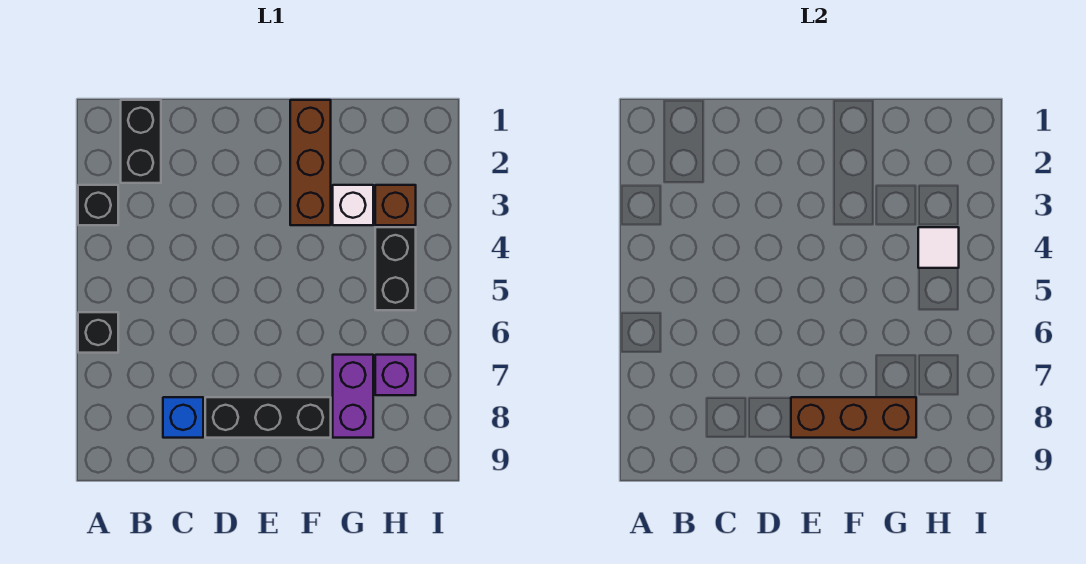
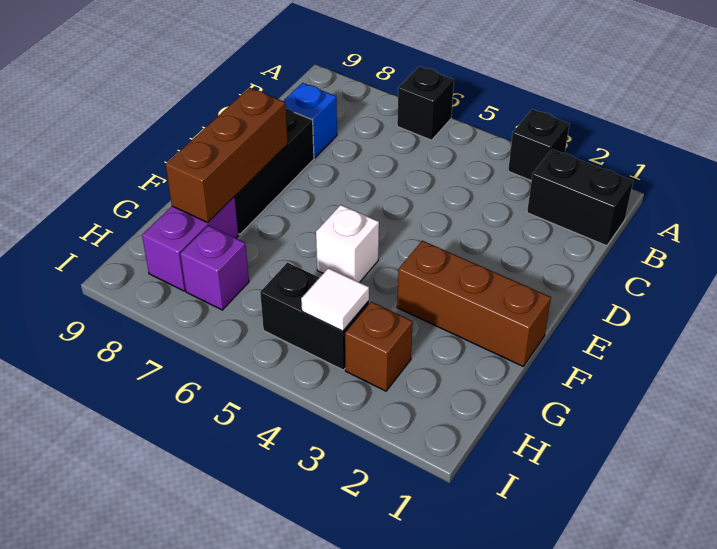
white 1x1 brick [333,185,373,225] -> white 1x1 brick moved to [316,205,379,282]
purple 1x2 brick [333,355,373,438] -> purple 1x2 brick turned to [142,197,239,291]

